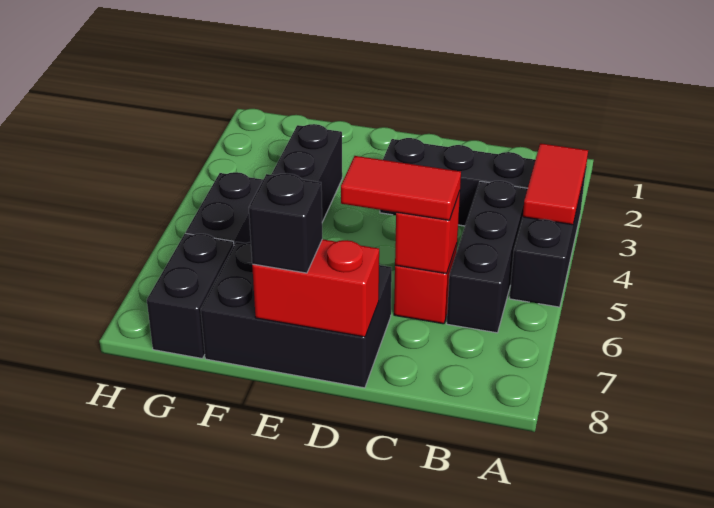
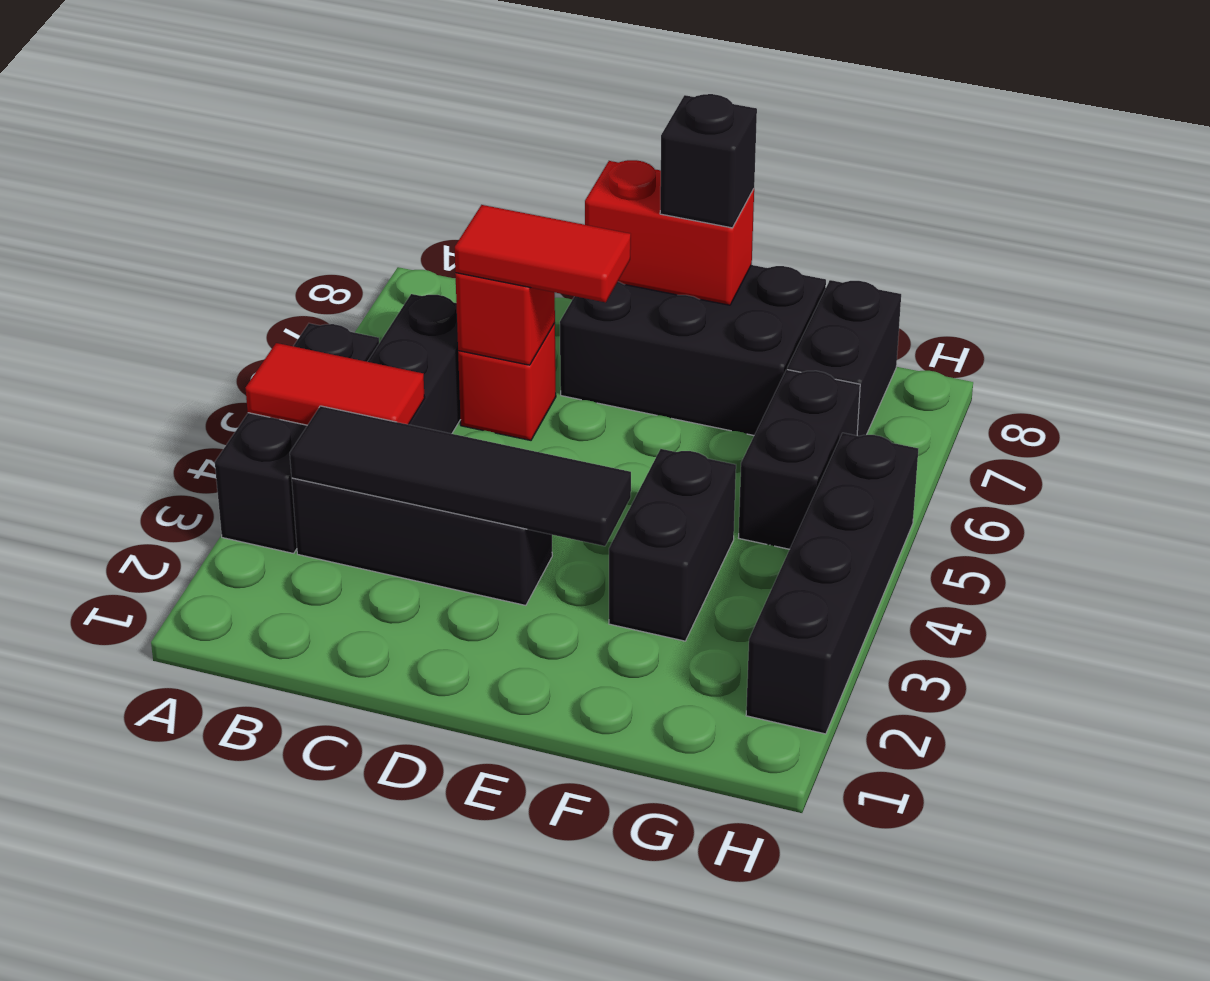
red 1x2 tile [523,143,588,225] -> red 1x2 tile turned to [246,343,425,425]
none -> black 1x4 tile [290,406,631,546]
none -> black 1x4 brick [746,433,918,734]

